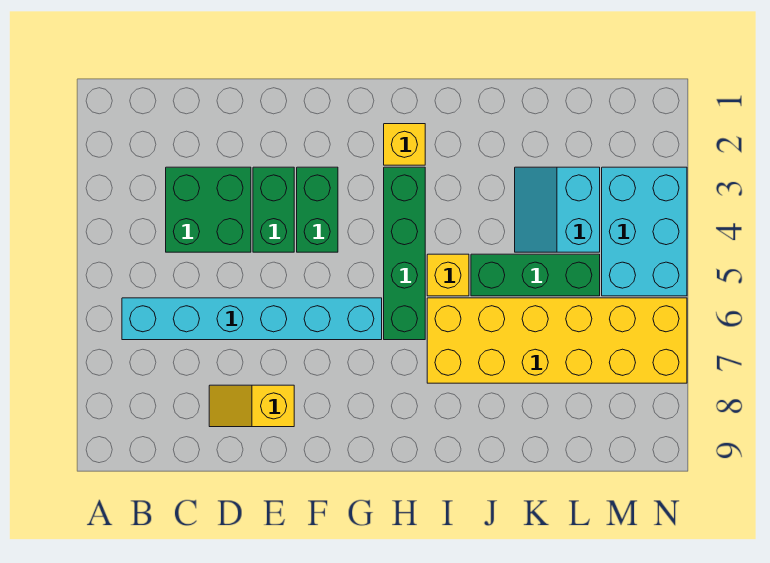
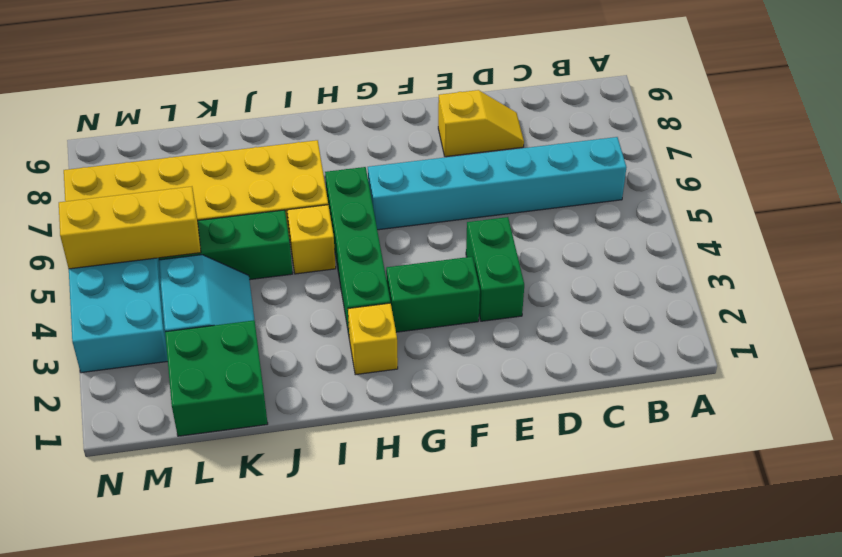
green 2x2 brick [166,167,251,252] -> green 2x2 brick moved to [165,320,268,436]
green 1x2 brick [297,167,338,252] -> green 1x2 brick turned to [386,257,480,332]
none -> yellow 1x3 brick [59,187,201,269]

